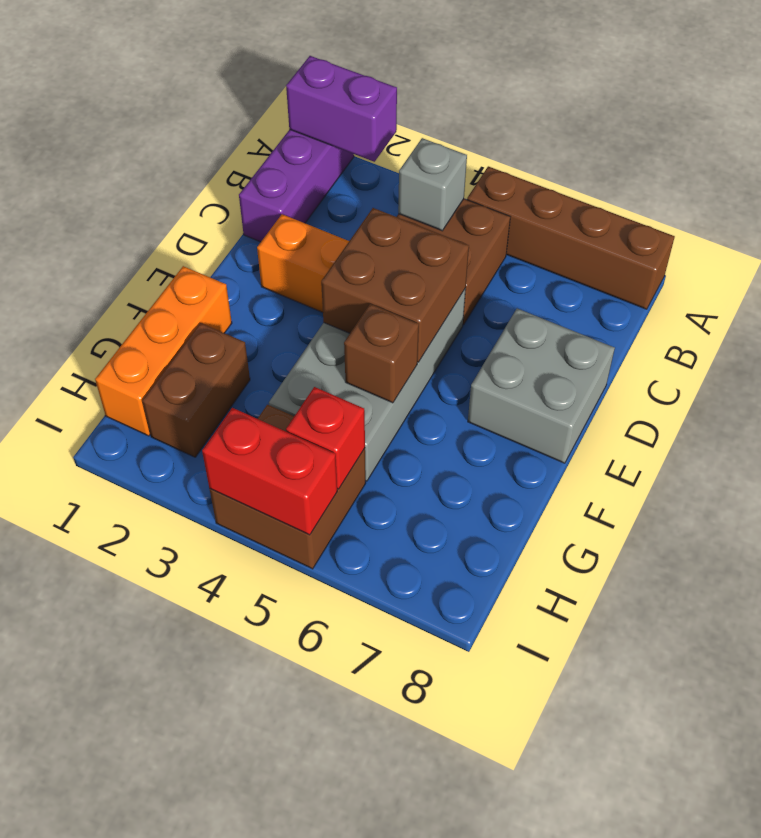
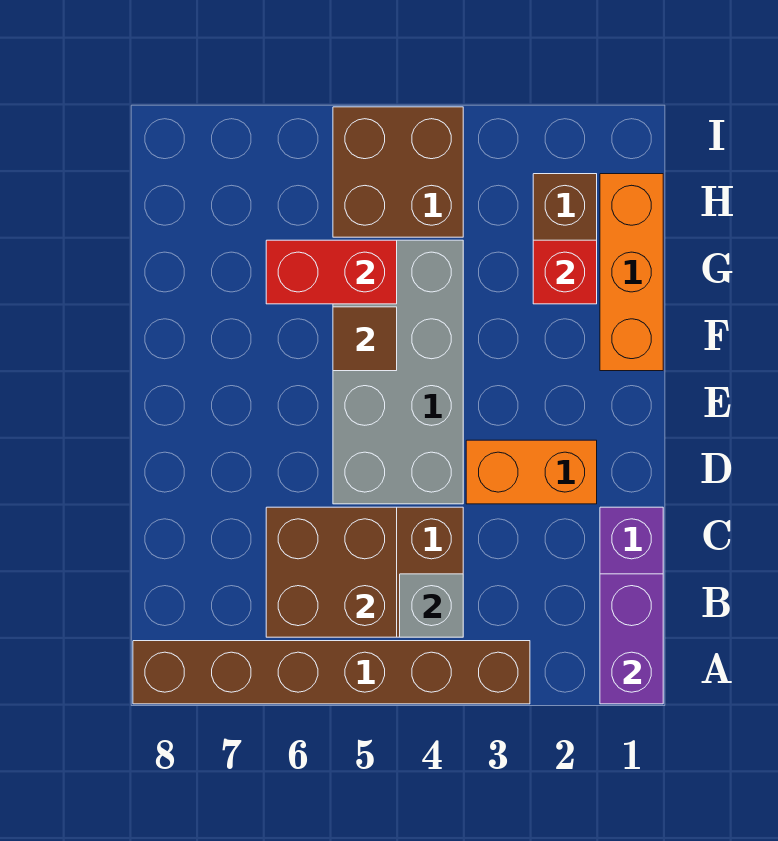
purple 1x2 brick [286,56,397,162] -> purple 1x2 brick turned to [600,574,663,704]
brown 1x4 brick [467,166,675,309] -> brown 1x6 brick [133,641,530,704]
brown 2x2 brick [321,208,469,362] -> brown 2x2 brick moved to [266,507,397,637]
grey 2x2 brick [468,309,615,463] -> none
brown 1x1 brick [344,304,419,403] -> brown 1x1 tile [333,307,397,371]
red 1x1 brick [286,387,365,489] -> red 1x1 brick moved to [533,240,597,304]
red 1x2 brick [202,408,337,535] -> red 1x2 brick moved to [266,240,397,304]

